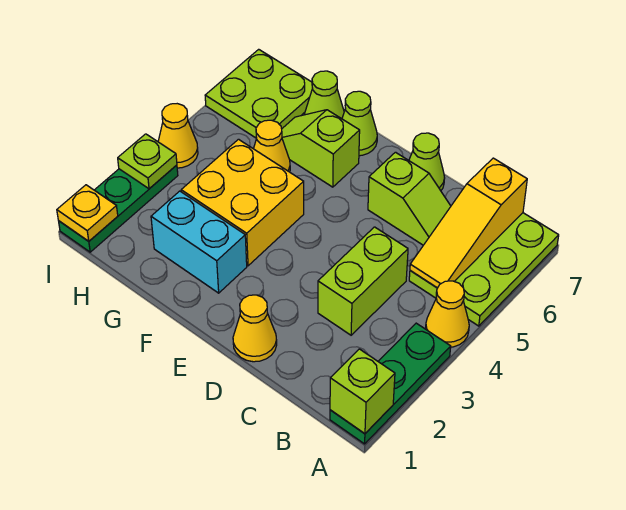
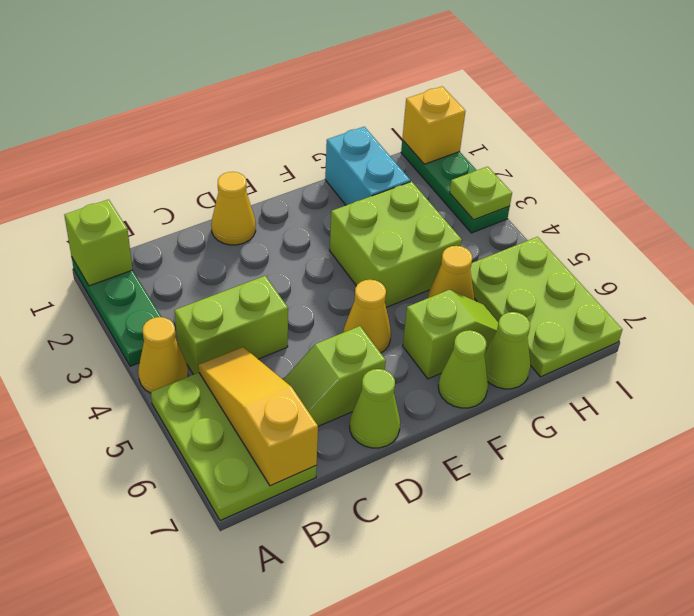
lime 1x2 brick [318,227,408,335] -> lime 1x2 brick turned to [174,276,288,374]
cyan 1x2 brick [151,191,247,293] -> cyan 1x2 brick turned to [325,127,411,205]
yellow 2x2 brick [181,139,304,266] -> lime 2x2 brick [330,181,462,307]
lime 2x2 plate [205,49,313,138] -> lime 2x3 plate [470,237,622,377]
yellow 1x1 plate [57,185,118,241] -> yellow 1x1 brick [402,86,465,164]
yellow 1x1 cone [158,104,198,168] -> yellow 1x1 cone moved to [344,280,391,353]

